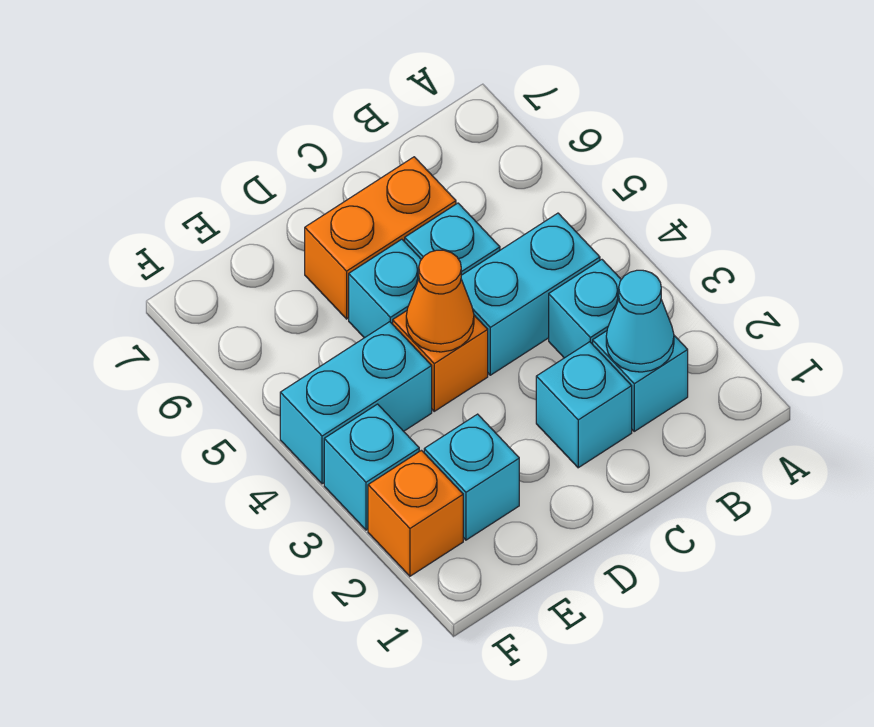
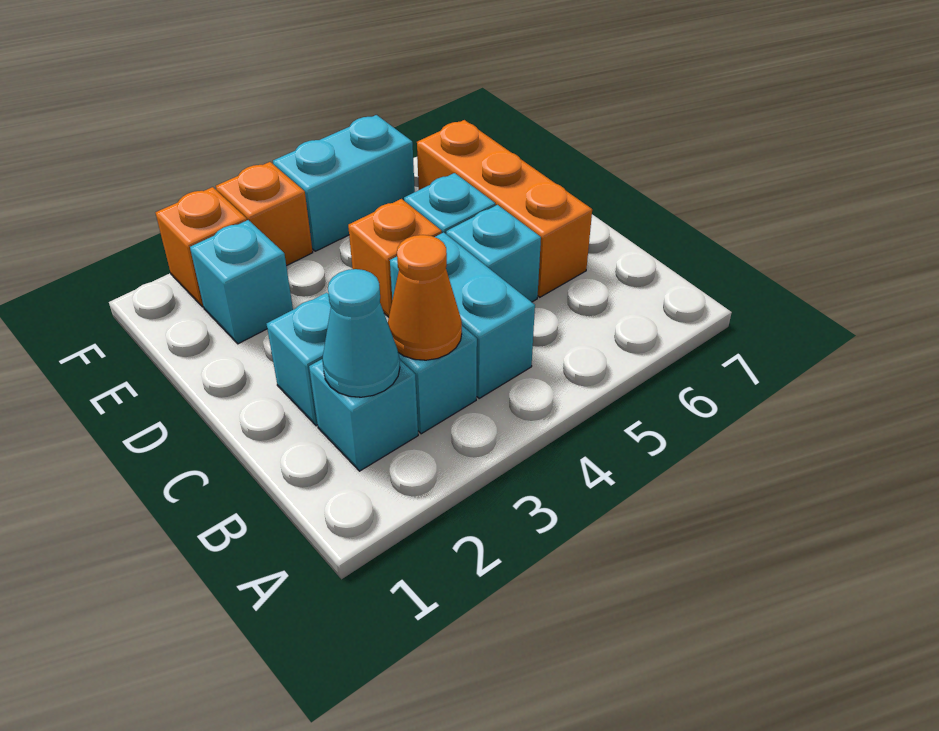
orange 1x2 brick [305,157,456,319] -> orange 1x3 brick [417,120,592,297]
orange 1x1 cone [406,250,474,352] -> orange 1x1 cone moved to [388,235,462,360]
cyan 1x2 brick [280,322,432,484] -> cyan 1x2 brick turned to [273,115,415,251]
cyan 1x1 brick [324,404,419,530] -> orange 1x1 brick [216,162,313,266]

